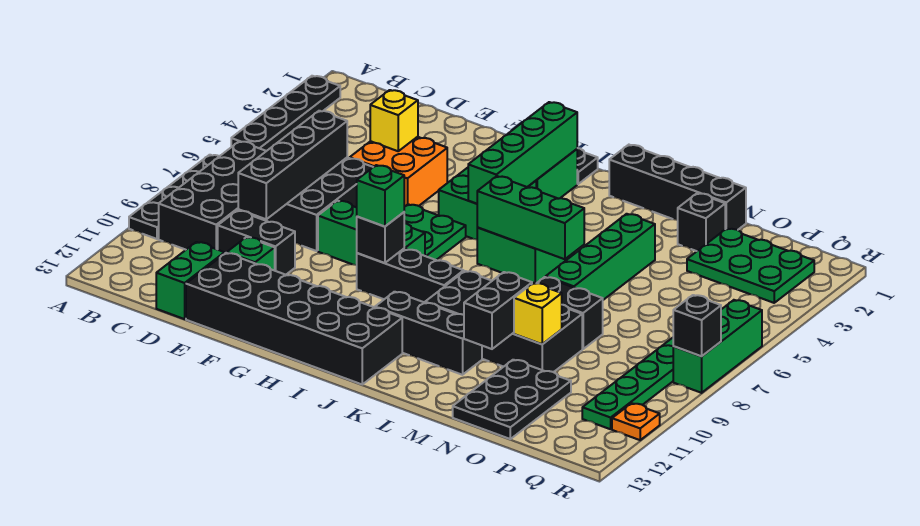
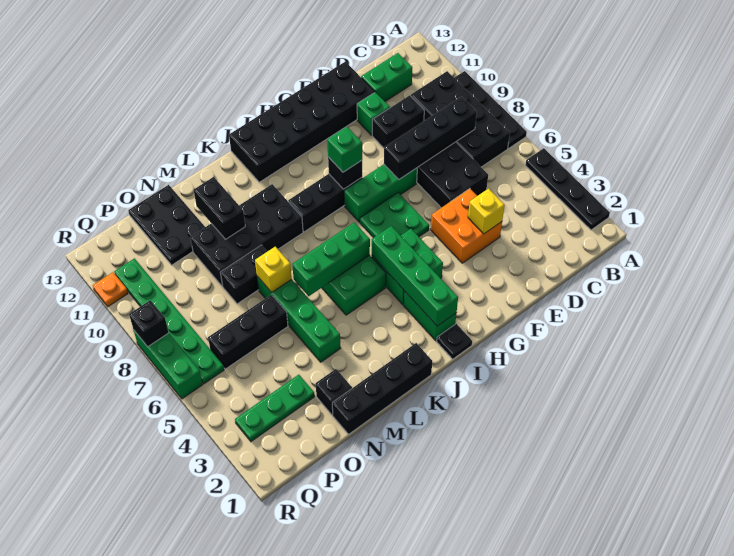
black 1x4 brick [238,111,347,219] -> black 1x4 brick turned to [384,97,477,179]
green 1x2 brick [156,242,225,319] -> green 1x2 brick turned to [361,53,412,101]
black 1x3 brick [375,292,482,375] -> black 1x3 brick moved to [208,295,288,369]
yellow 1x1 brick [514,283,562,344] -> yellow 1x1 brick moved to [255,247,292,292]
green 2x3 plate [687,228,814,303] -> green 1x3 plate [235,375,315,441]

